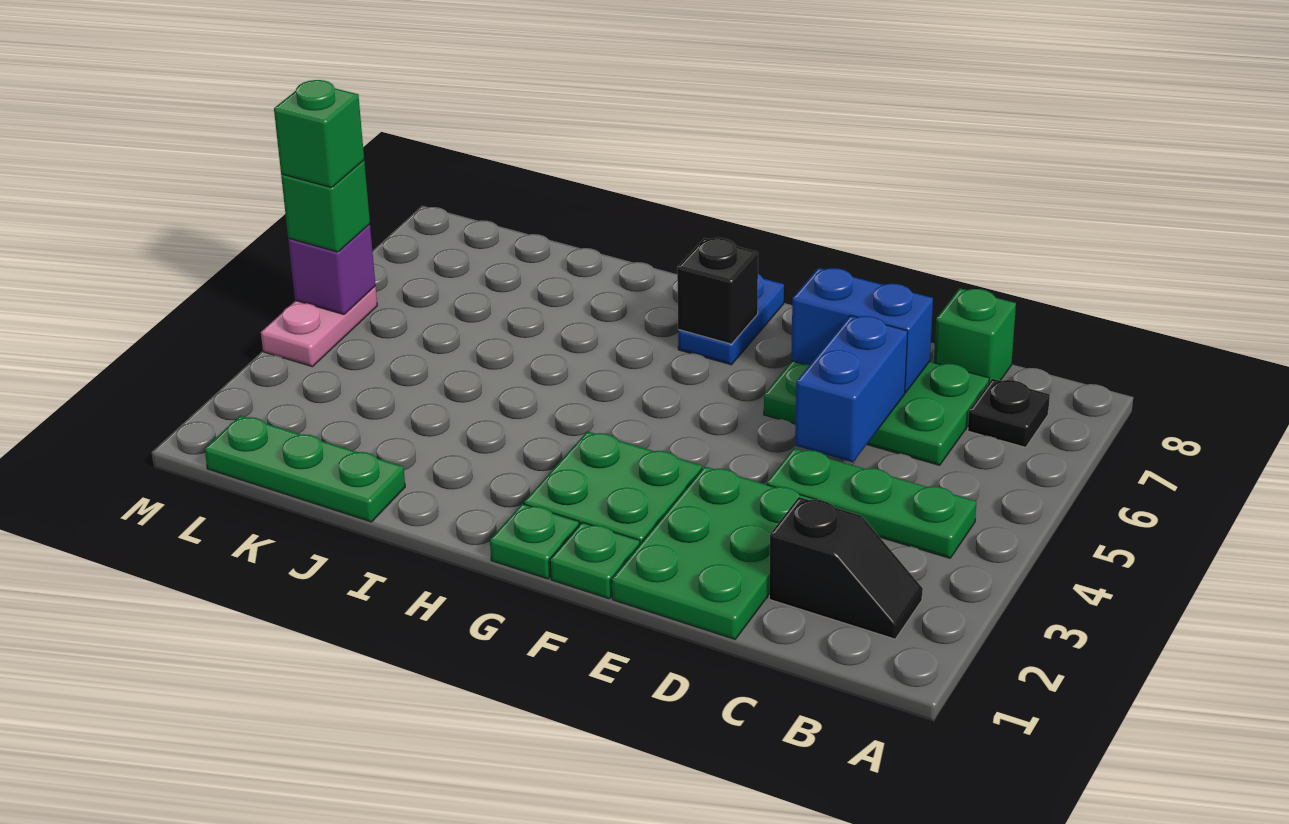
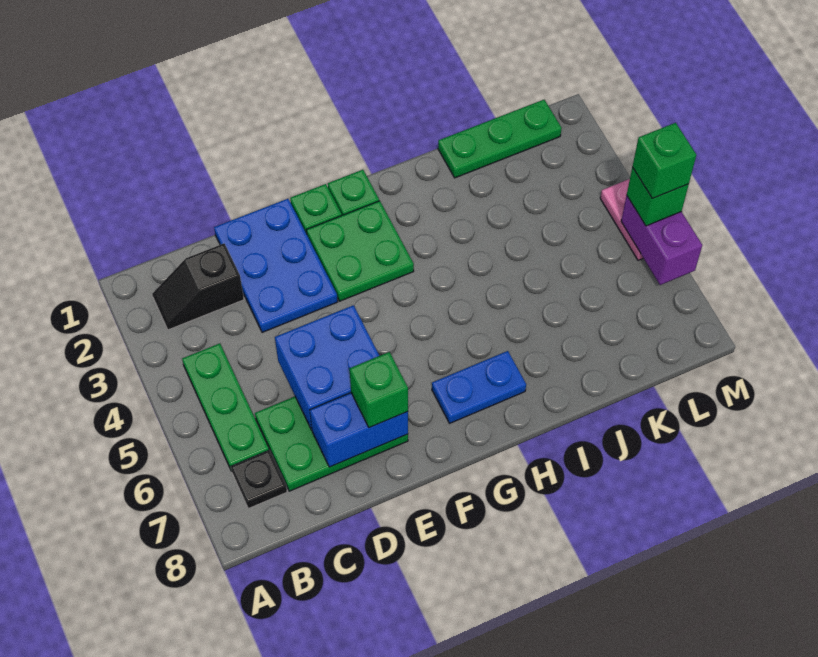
green 1x3 plate [767,448,976,558] -> green 1x3 plate turned to [182,343,269,471]
green 1x1 brick [934,288,1016,382] -> green 1x1 brick moved to [350,352,408,428]
green 2x3 plate [612,467,816,639] -> blue 2x3 plate [214,199,338,332]
blue 1x2 brick [795,315,908,462] -> blue 2x2 brick [275,305,379,430]
blue 1x2 plate [678,274,784,365] -> blue 1x2 plate turned to [432,351,526,423]
black 1x1 brick [677,238,758,344] -> none
purple 1x1 brick [288,224,376,314] -> purple 1x2 brick [621,196,702,285]

